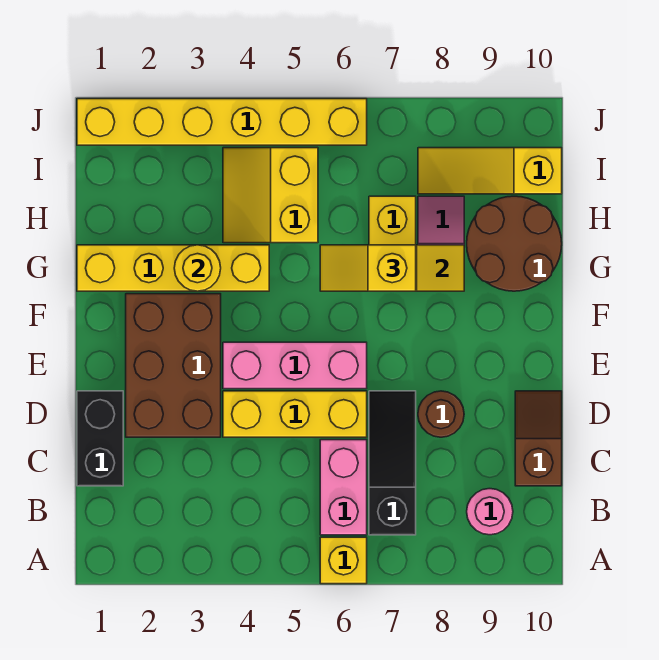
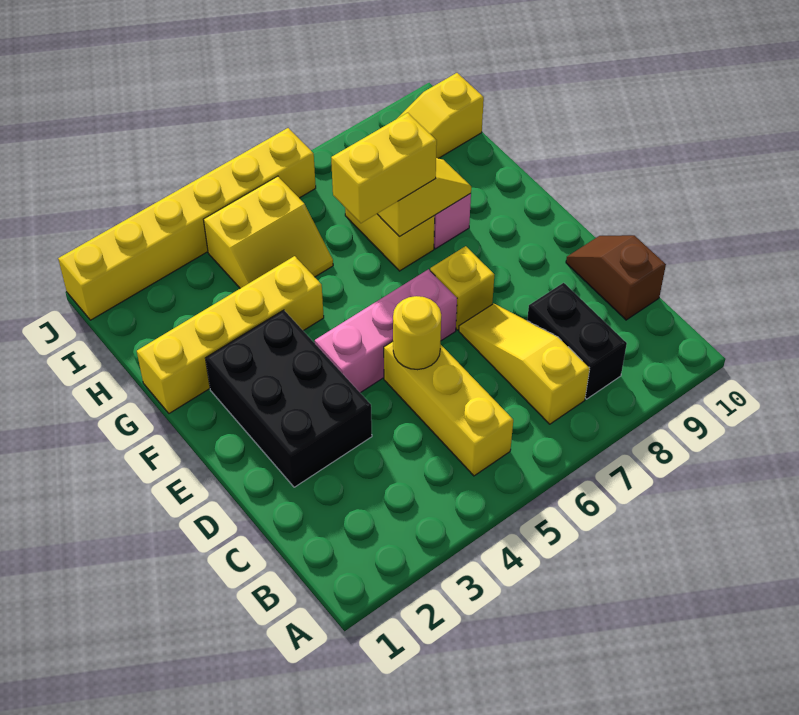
yellow 1x1 brick [320,537,367,584] -> yellow 1x1 brick moved to [430,246,494,330]
pink 1x2 brick [320,440,367,535] -> none
black 1x3 slope [369,391,416,535] -> yellow 1x3 slope [459,304,590,424]
pink 1x1 round brick [467,489,513,535] -> none
black 1x2 brick [77,391,123,486] -> black 1x2 brick moved to [527,283,627,399]
brown 2x3 brick [126,294,221,437] -> black 2x3 brick [205,310,372,487]
yellow 1x3 brick [223,391,367,437] -> yellow 1x3 brick turned to [384,341,513,476]
brown 1x1 round brick [418,391,464,437] -> none
yellow 1x1 round brick [174,245,221,291] -> yellow 1x1 round brick moved to [393,296,441,370]
yellow 1x2 slope [320,245,416,291] -> yellow 1x2 brick [331,113,437,223]
brown 2x2 round brick [467,196,562,291] -> none
yellow 2x2 slope [223,148,318,243] -> yellow 2x2 slope turned to [203,176,333,288]

